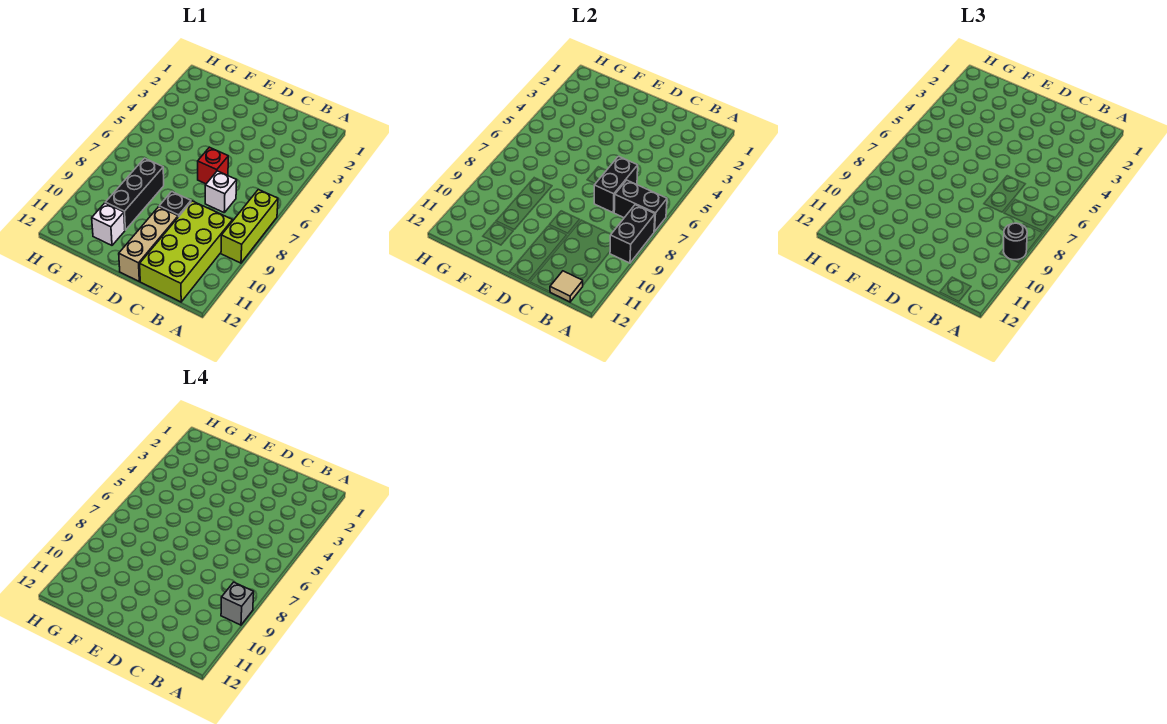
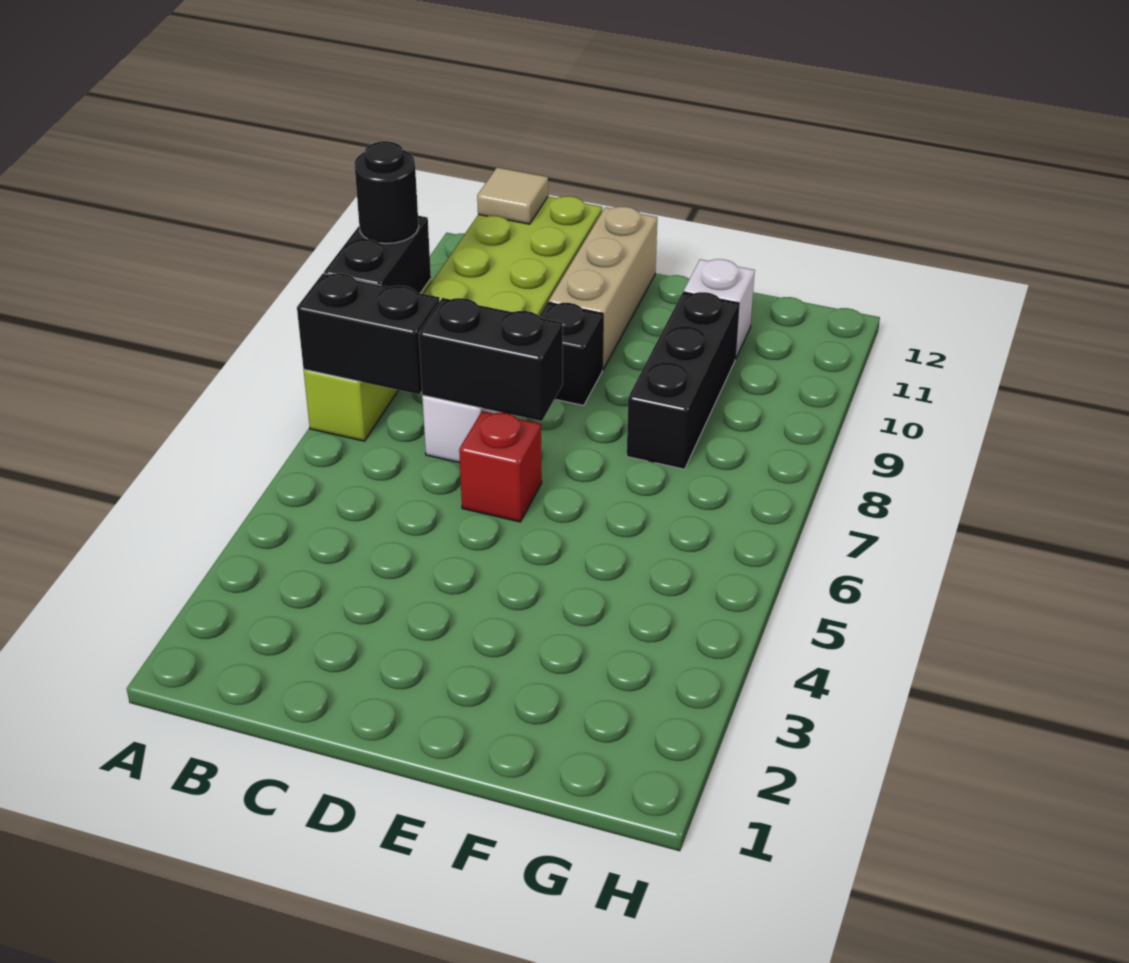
grey 1x1 brick [221,582,254,625] -> none
black 1x2 brick [594,156,638,212] -> black 1x2 brick turned to [419,298,563,421]

